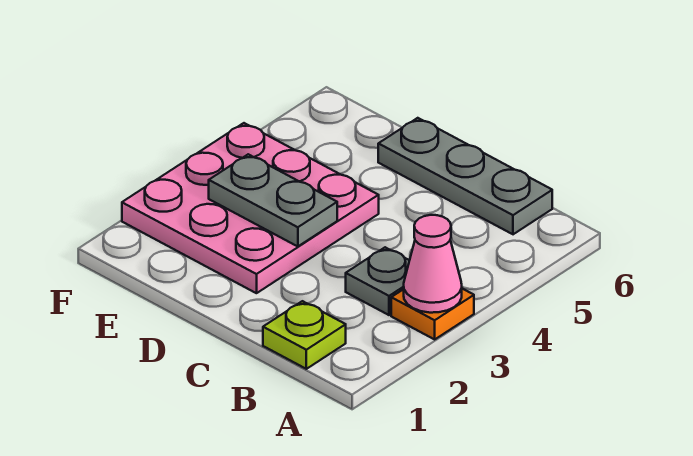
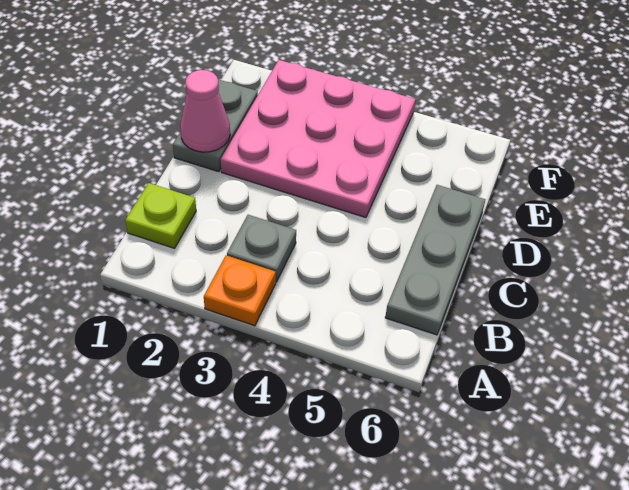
pink 1x1 cone [404,215,462,313] -> pink 1x1 cone moved to [180,70,230,152]
grey 1x2 plate [209,154,337,247] -> grey 1x2 plate moved to [173,79,258,172]

